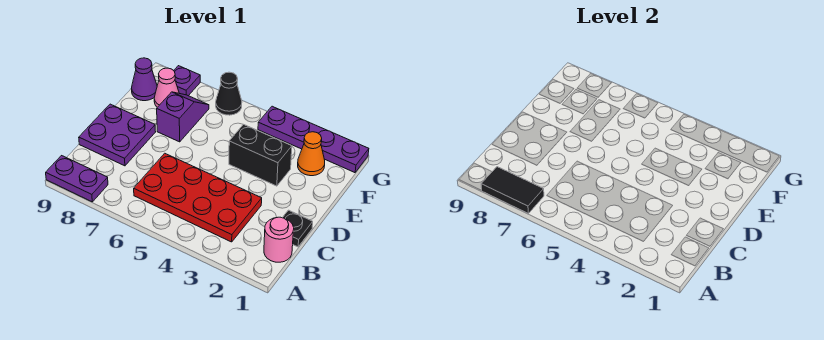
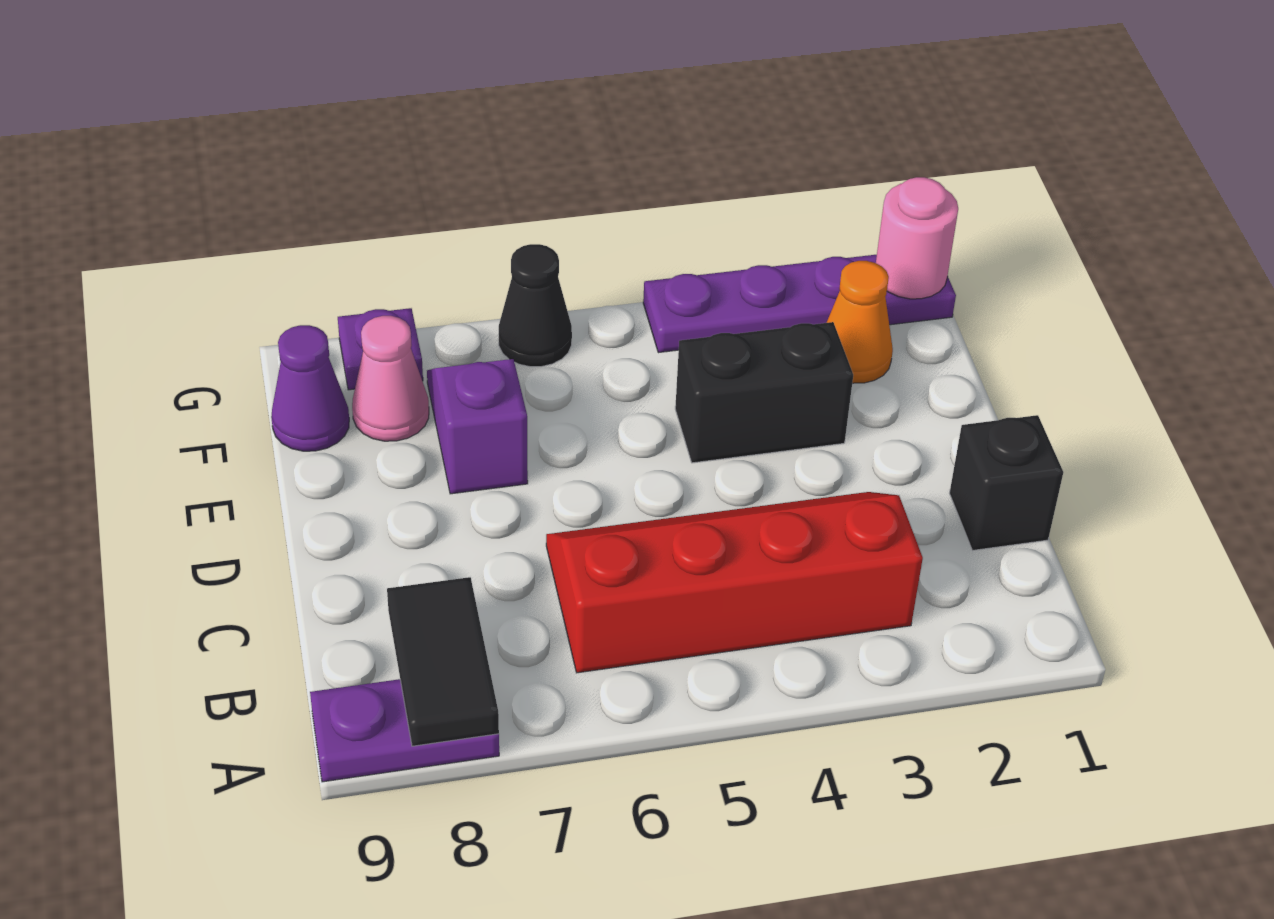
black 1x2 tile [481,167,544,213] -> black 1x2 tile turned to [387,577,499,746]
pink 1x1 round brick [264,217,294,262] -> pink 1x1 round brick moved to [876,177,958,299]
red 2x4 plate [134,153,262,242] -> red 2x4 slope [546,492,923,673]
black 1x1 plate [282,210,313,247] -> black 1x1 brick [950,415,1063,551]
purple 2x2 plate [79,104,156,166] -> none

